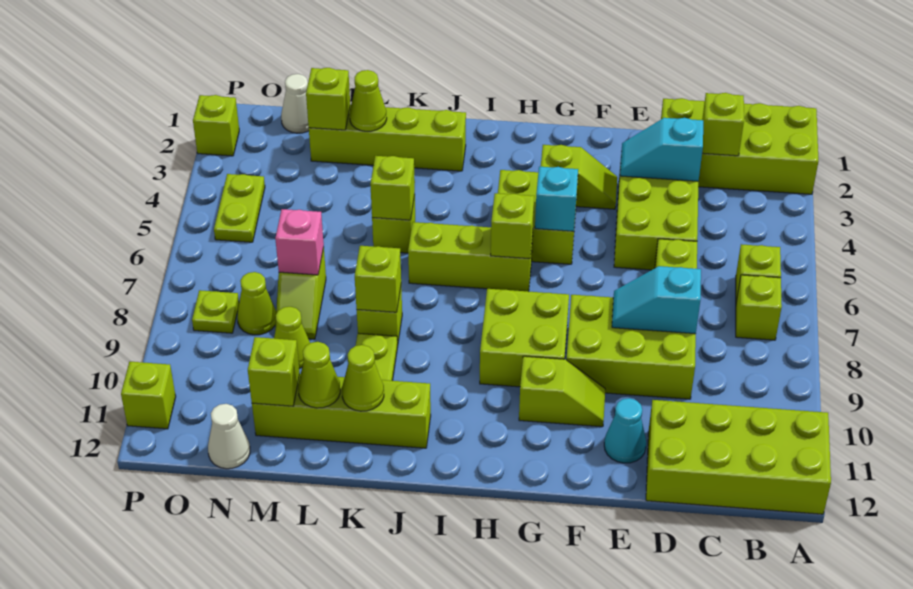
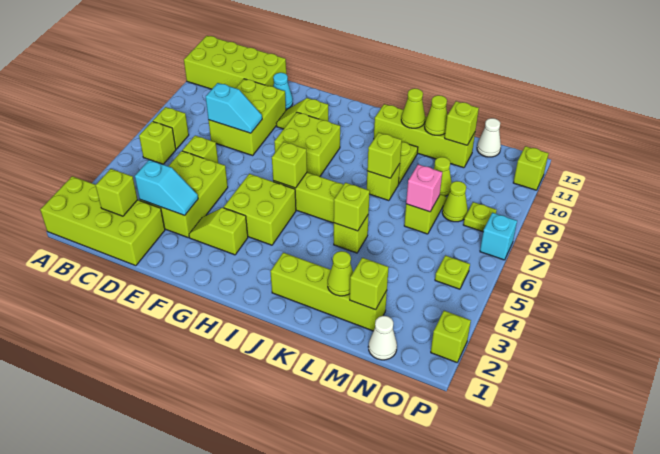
lime 2x3 brick [566,295,696,399] -> lime 2x3 brick turned to [208,79,286,155]
cyan 1x1 brick [535,167,578,231] -> cyan 1x1 brick moved to [480,213,517,260]
lime 1x2 plate [214,174,265,242] -> lime 1x1 plate [435,255,470,289]

